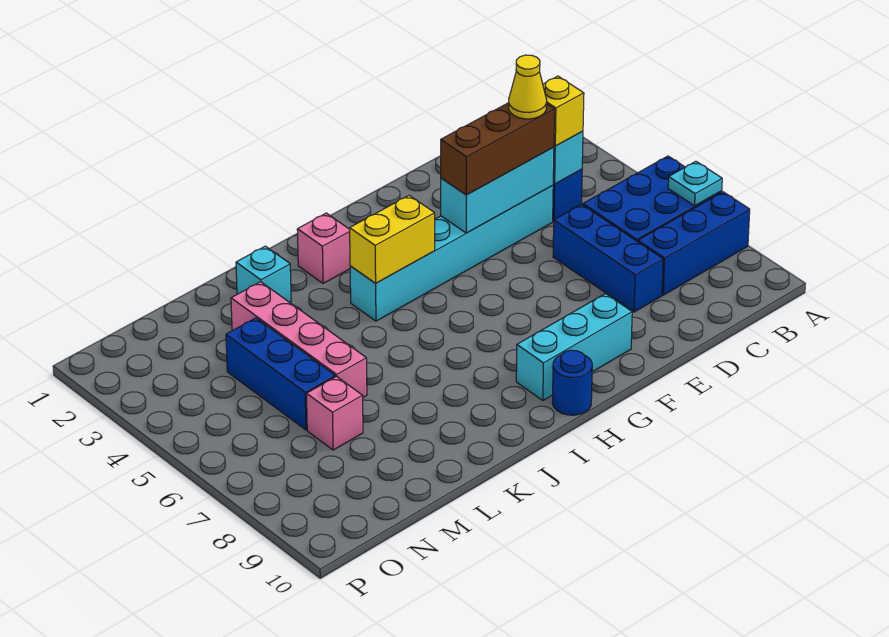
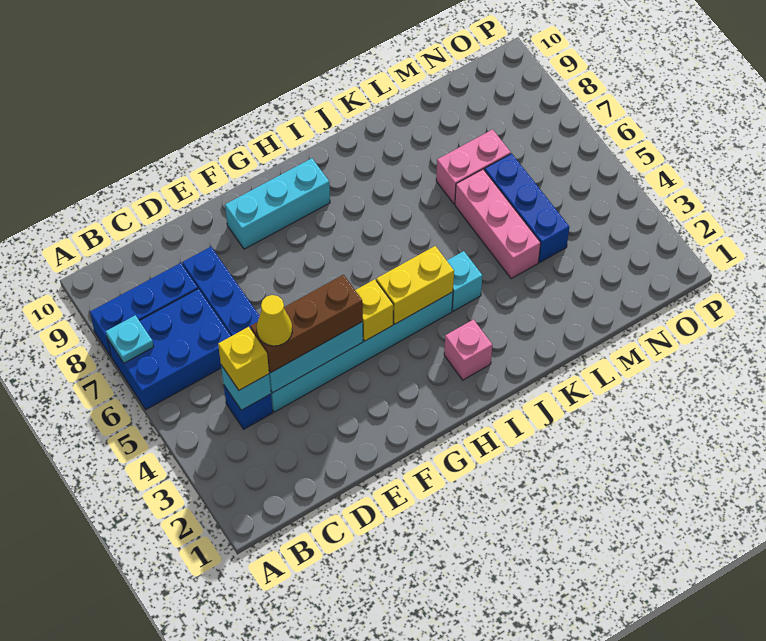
none -> yellow 1x1 brick [355,279,393,341]
blue 1x1 round brick [552,350,592,415] -> none
cyan 1x1 brick [236,246,291,302] -> cyan 1x1 brick moved to [447,251,482,311]
pink 1x4 brick [231,282,367,397] -> pink 1x3 brick [455,169,541,279]
pink 1x1 brick [307,376,363,450] -> pink 1x2 brick [436,129,511,204]

